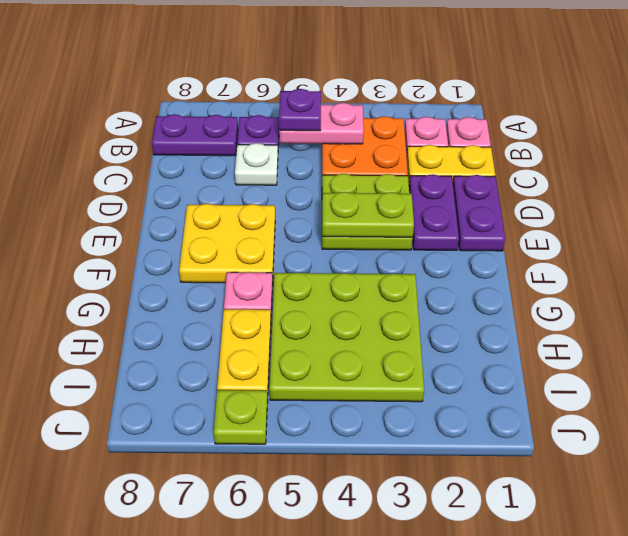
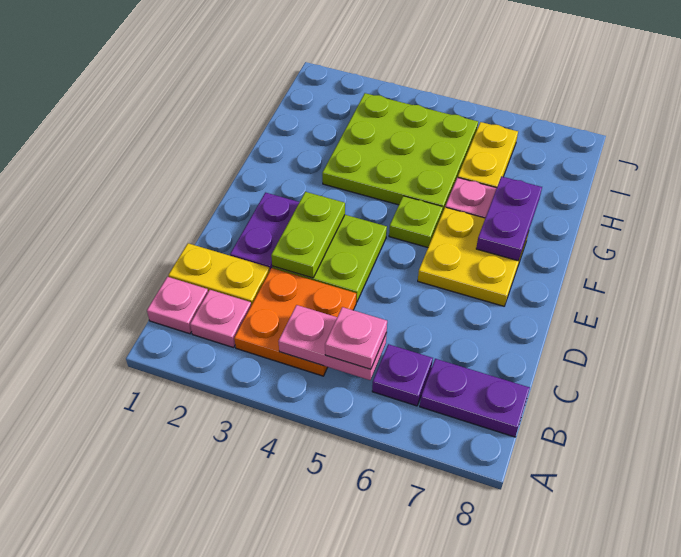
purple 1x1 plate [279,89,321,131] -> pink 1x1 plate [325,307,387,369]
white 1x1 plate [235,143,278,185] -> none
purple 1x2 plate [453,175,505,251] -> purple 1x2 plate moved to [476,176,542,261]
lime 1x2 plate [322,192,414,237] -> lime 1x2 plate turned to [271,192,345,278]
lime 1x1 plate [214,390,268,444] -> lime 1x1 plate moved to [389,196,443,247]

